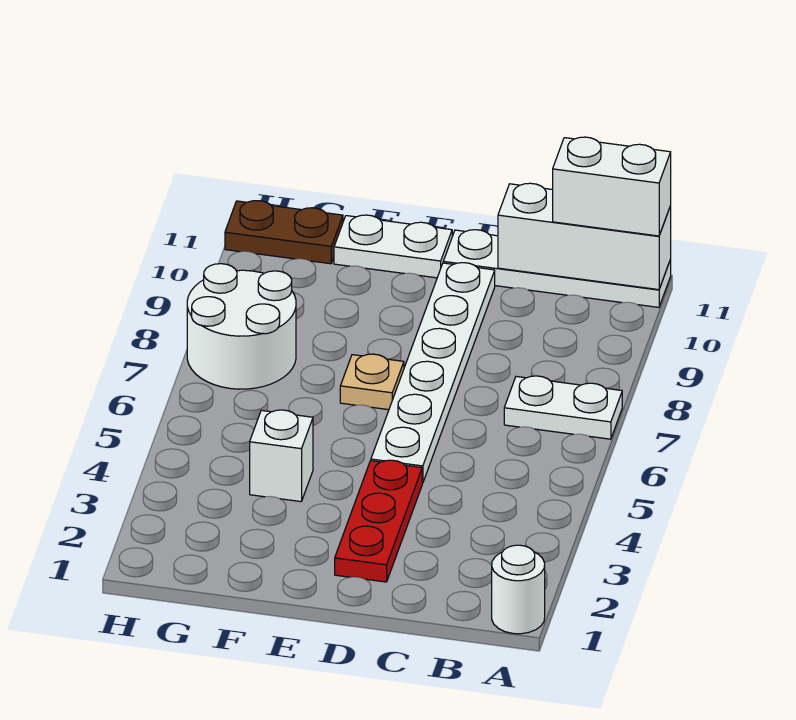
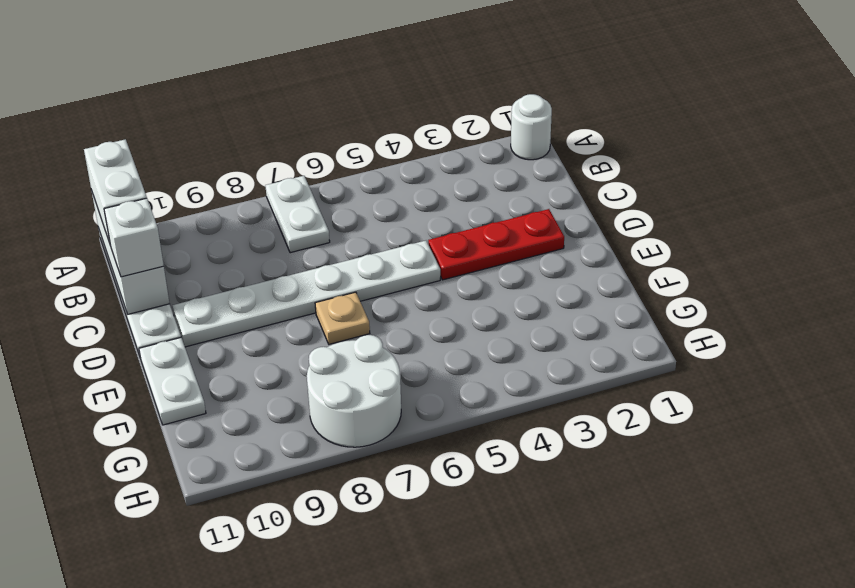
white 1x1 brick [250,410,313,502] -> white 1x1 brick moved to [104,198,164,277]
brown 1x2 plate [225,201,343,264] -> none

